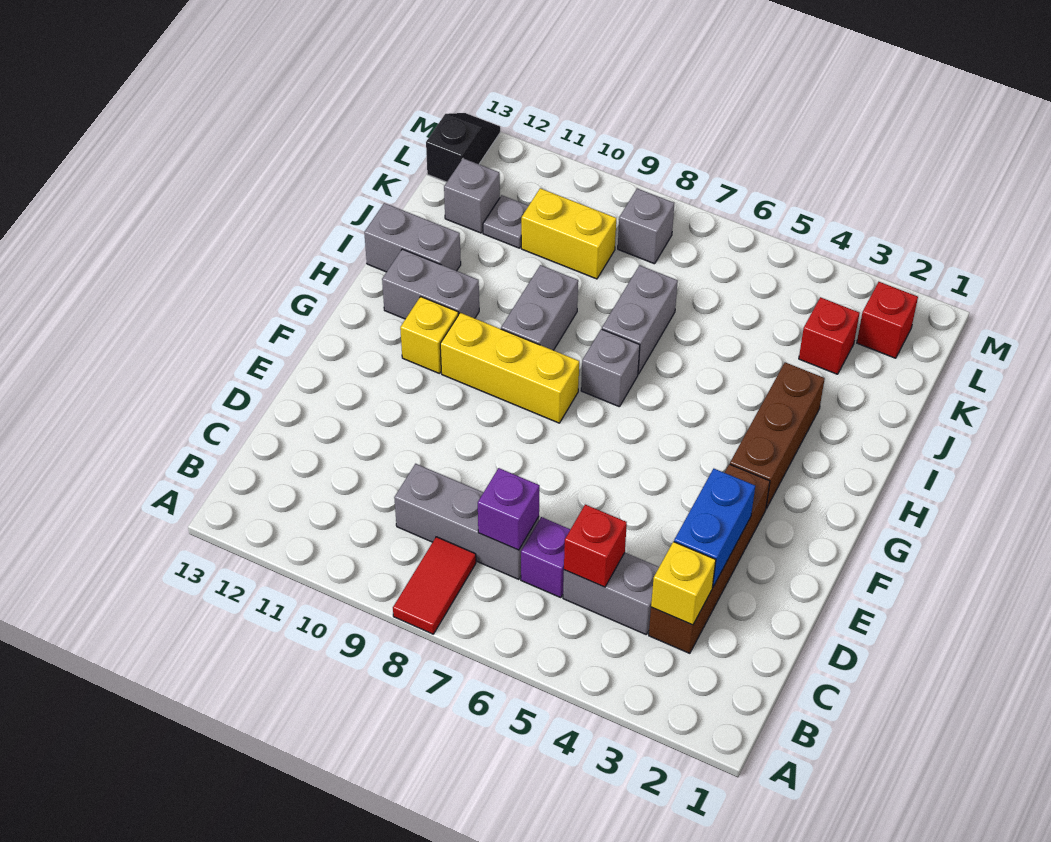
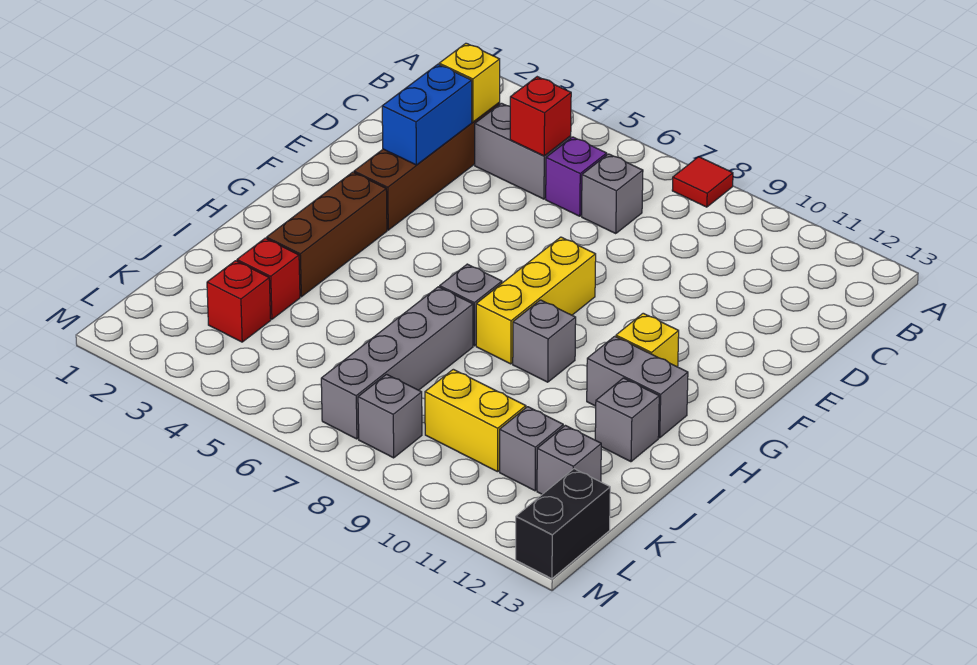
red 1x2 tile [393,537,476,634] -> red 1x1 tile [672,157,733,207]
grey 1x3 brick [394,464,539,579] -> grey 1x1 brick [582,154,643,234]
purple 1x1 brick [478,468,540,550] -> none
yellow 1x3 brick [440,313,579,423] -> yellow 1x3 brick turned to [476,237,596,364]
grey 1x2 brick [501,265,578,350] -> grey 1x1 brick [513,300,576,382]
grey 1x2 brick [602,265,678,374] -> grey 1x4 brick [321,287,473,439]
grey 1x2 brick [364,203,461,272] -> grey 1x1 brick [595,378,659,462]
grey 1x1 plate [483,195,528,248] -> grey 1x1 brick [500,407,563,491]
red 1x1 brick [857,282,918,358] -> red 1x1 brick moved to [237,238,300,319]
black 1x2 slope [426,113,500,182] -> black 1x2 brick [516,469,610,579]

